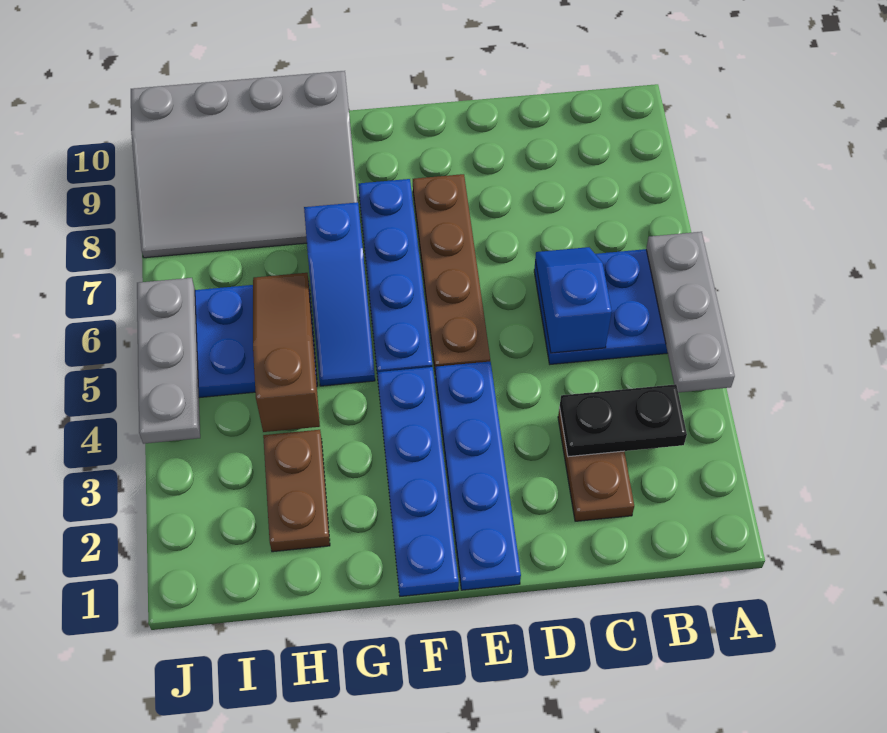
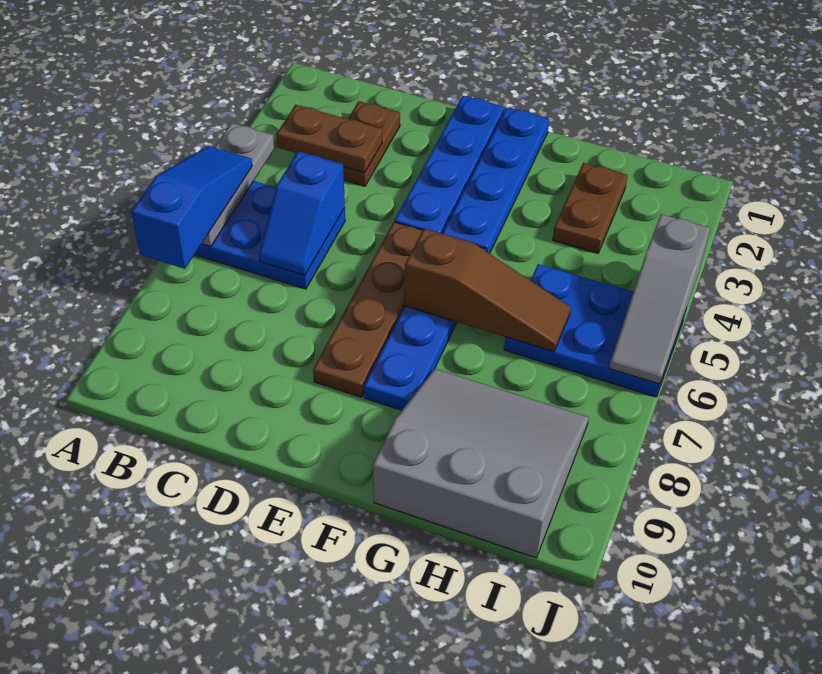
black 1x2 plate [560,384,687,457] -> brown 1x2 plate [276,105,382,172]
blue 1x3 slope [304,202,375,386] -> blue 1x3 slope moved to [131,146,252,269]
grey 3x4 slope [131,71,358,258] -> grey 3x3 slope [373,369,589,558]
brown 1x3 slope [253,273,320,432] -> brown 1x3 slope turned to [405,229,571,352]
grey 1x3 plate [137,278,200,444] -> grey 1x3 slope [609,214,710,384]

